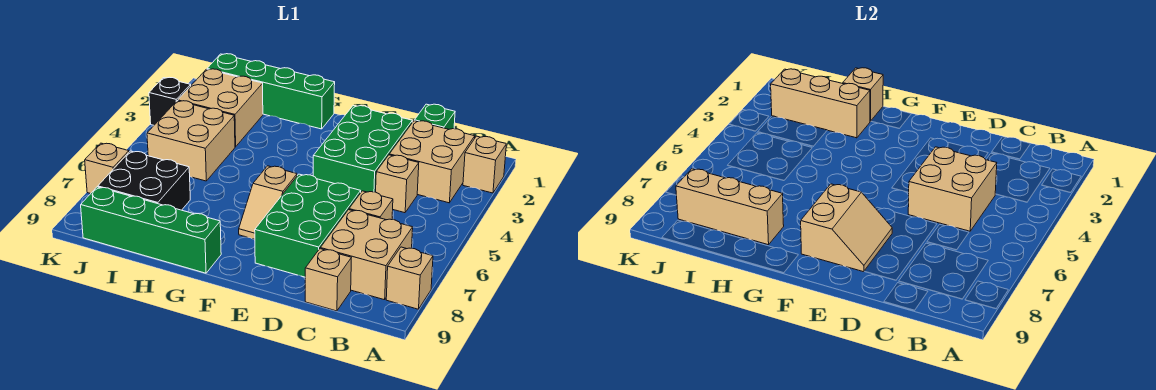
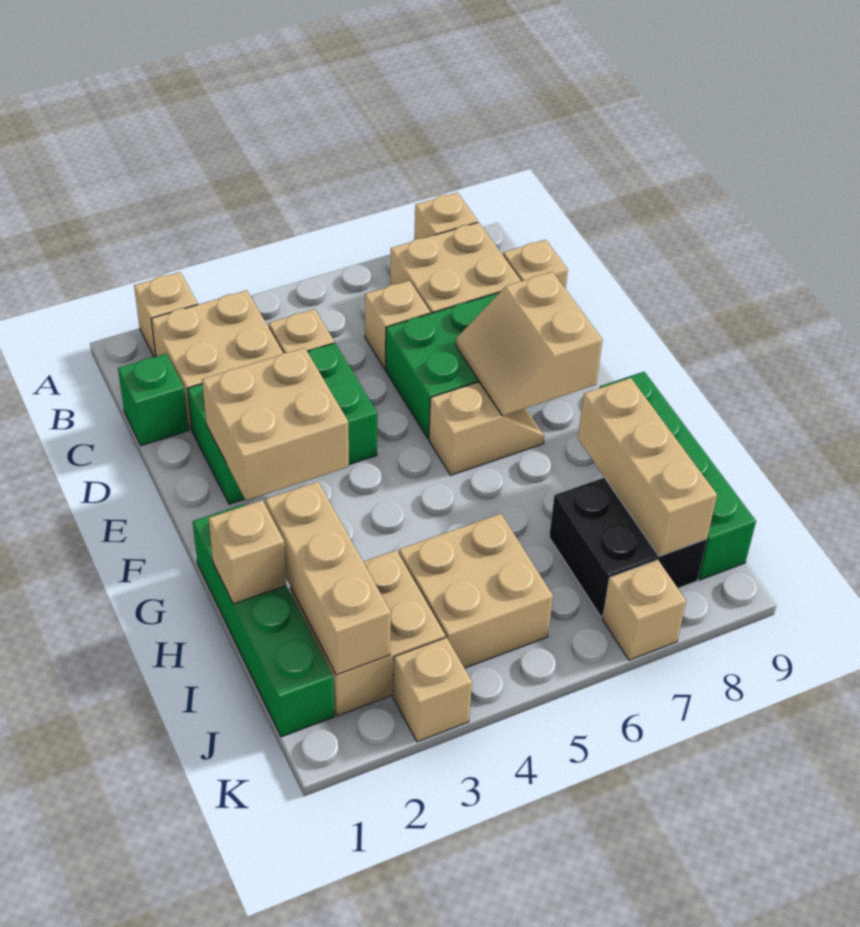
tan 2x2 brick [908,147,997,231] -> tan 2x2 brick moved to [202,348,349,500]
tan 2x2 slope [801,184,892,272] -> tan 2x2 slope turned to [456,272,602,416]
black 1x1 brick [149,77,191,125] -> tan 1x1 brick [393,638,472,742]

